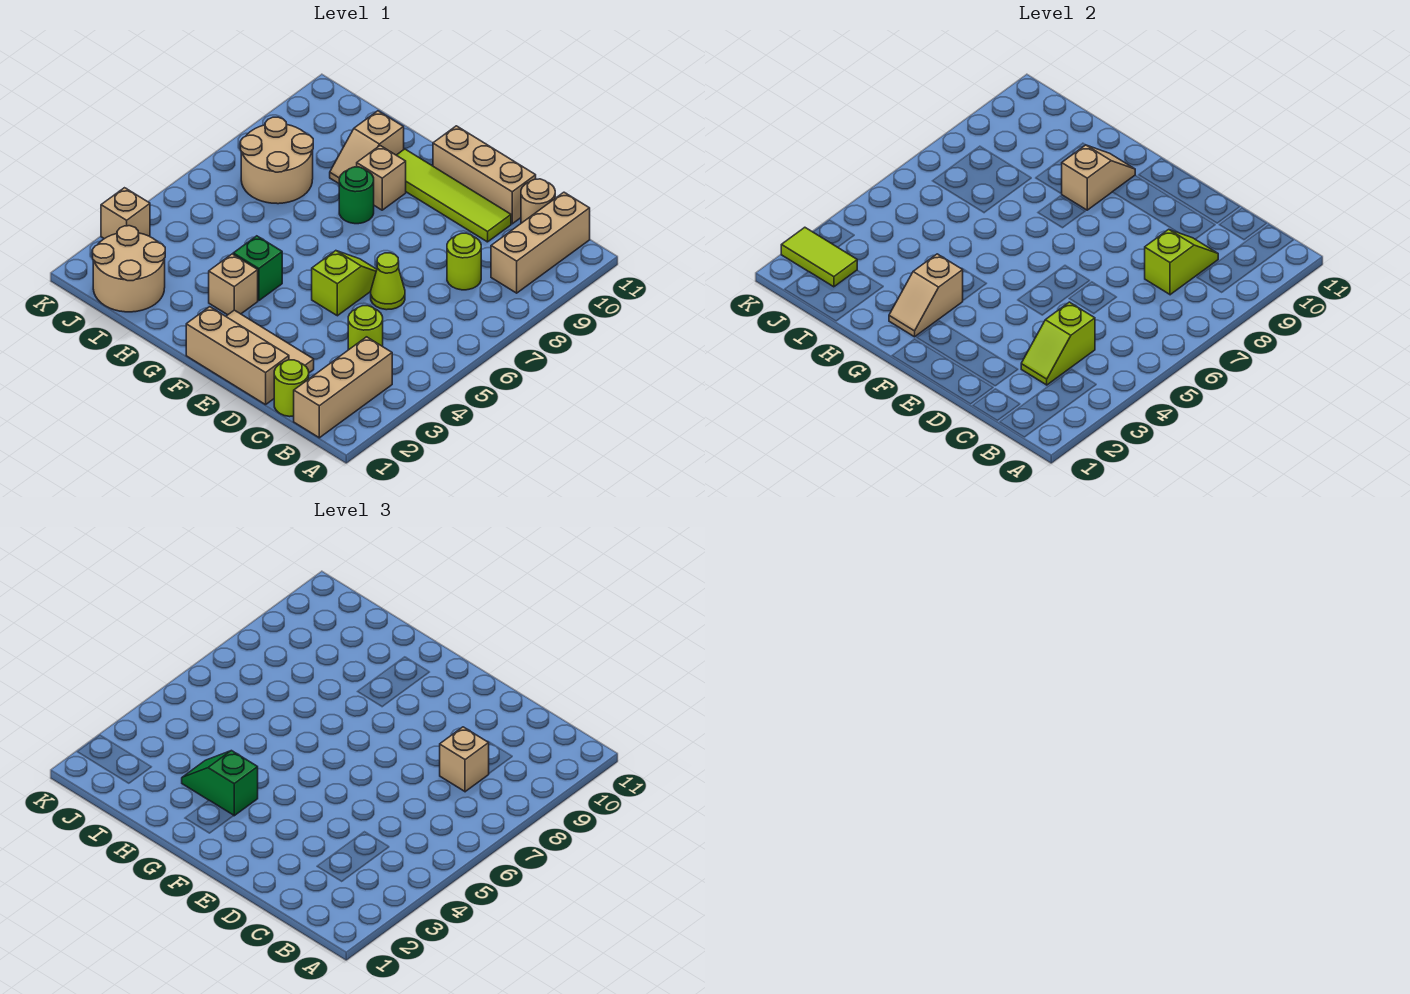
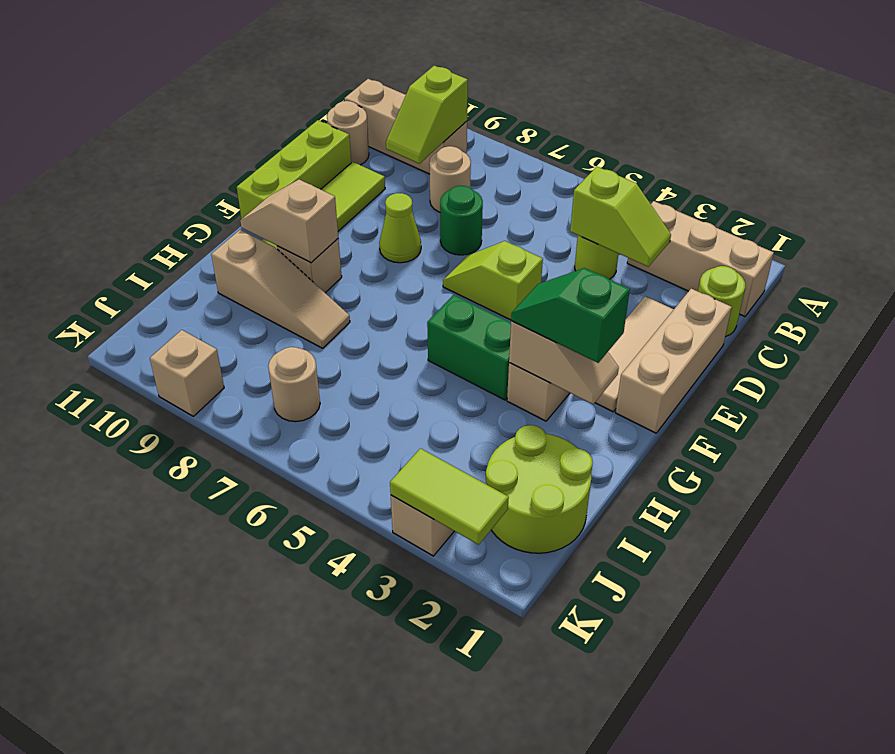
lime 1x1 round brick [447,233,481,290] -> tan 1x1 round brick [429,146,471,212]
lime 1x2 slope [1145,229,1218,295] -> lime 1x2 slope turned to [386,66,468,164]
tan 1x1 brick [440,727,489,792] -> tan 1x1 brick moved to [150,330,224,416]
lime 1x1 cone [371,253,405,310] -> lime 1x1 cone moved to [379,193,421,263]
tan 1x3 brick [433,126,536,224] -> lime 1x3 brick [237,120,351,219]
green 1x2 slope [182,751,258,816] -> green 1x2 slope turned to [511,268,630,363]
green 1x1 brick [233,236,282,301] -> green 1x2 brick [427,295,511,400]
green 1x1 round brick [339,167,374,224] -> green 1x1 round brick moved to [440,186,483,255]
tan 1x2 slope [330,111,404,183] -> tan 1x3 slope [211,230,350,348]
tan 2x2 round brick [92,226,165,312] -> lime 2x2 round brick [486,425,593,553]
tan 2x2 round brick [240,117,313,204] -> tan 1x1 round brick [268,347,320,422]
lime 1x2 tile [781,227,857,287] -> lime 1x2 tile turned to [390,448,509,545]

